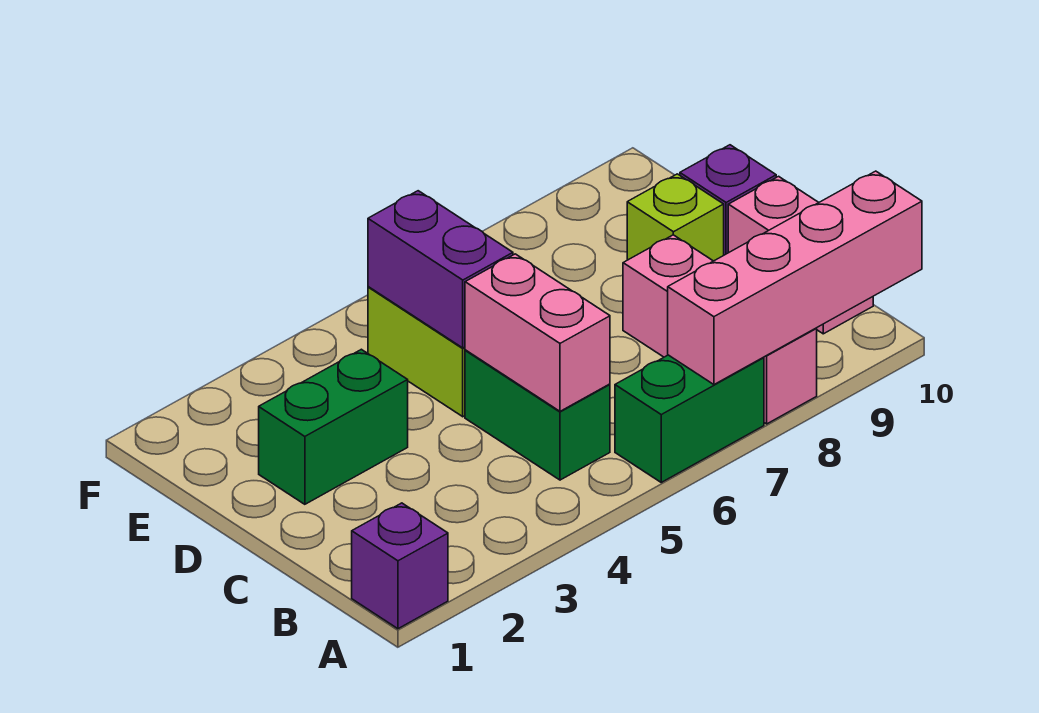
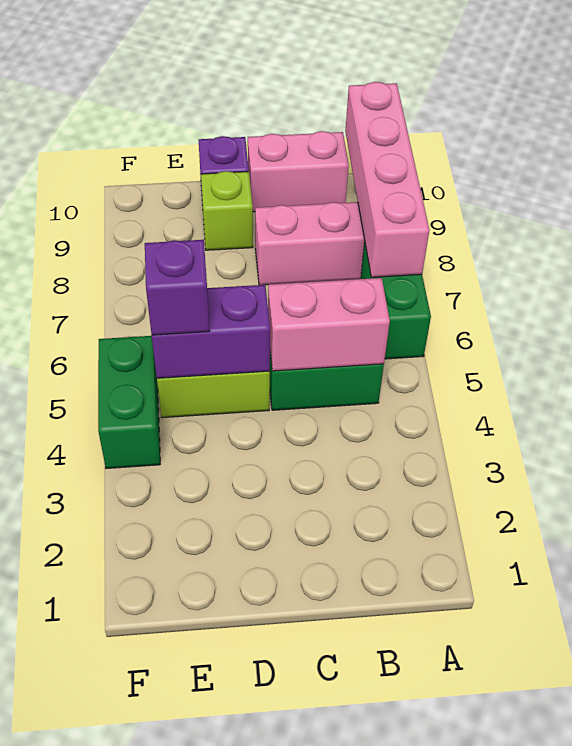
purple 1x1 brick [352,503,448,629] -> purple 1x1 brick moved to [145,240,210,335]
green 1x2 brick [259,349,408,504] -> green 1x2 brick moved to [98,336,160,468]

